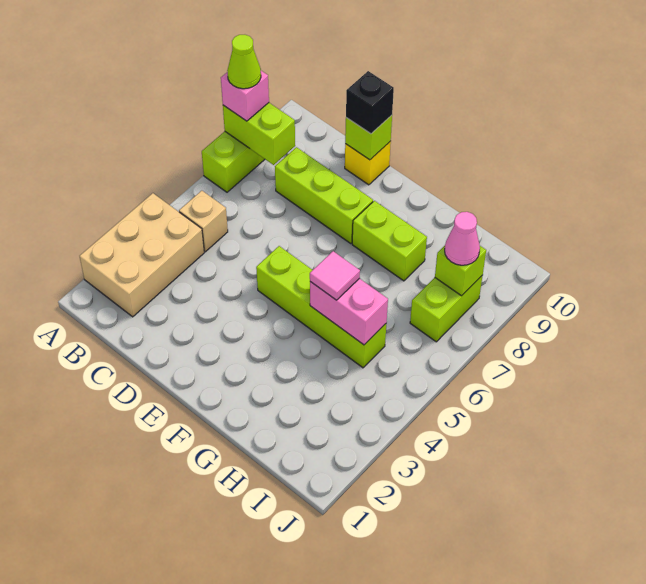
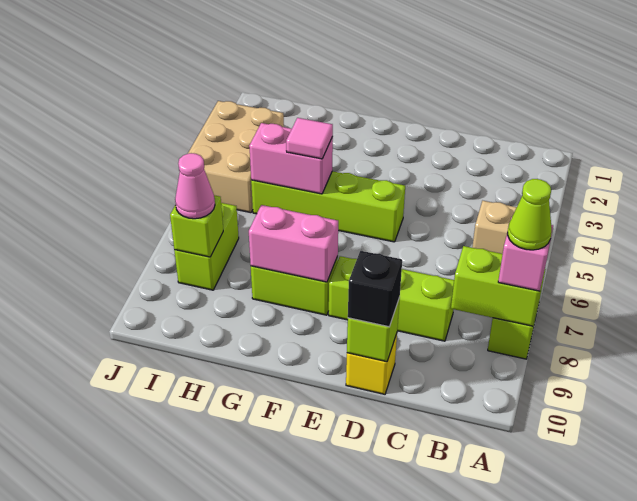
tan 2x3 brick [80,193,204,317] -> tan 2x3 brick moved to [188,101,284,213]
none -> pink 1x2 brick [249,205,338,282]

